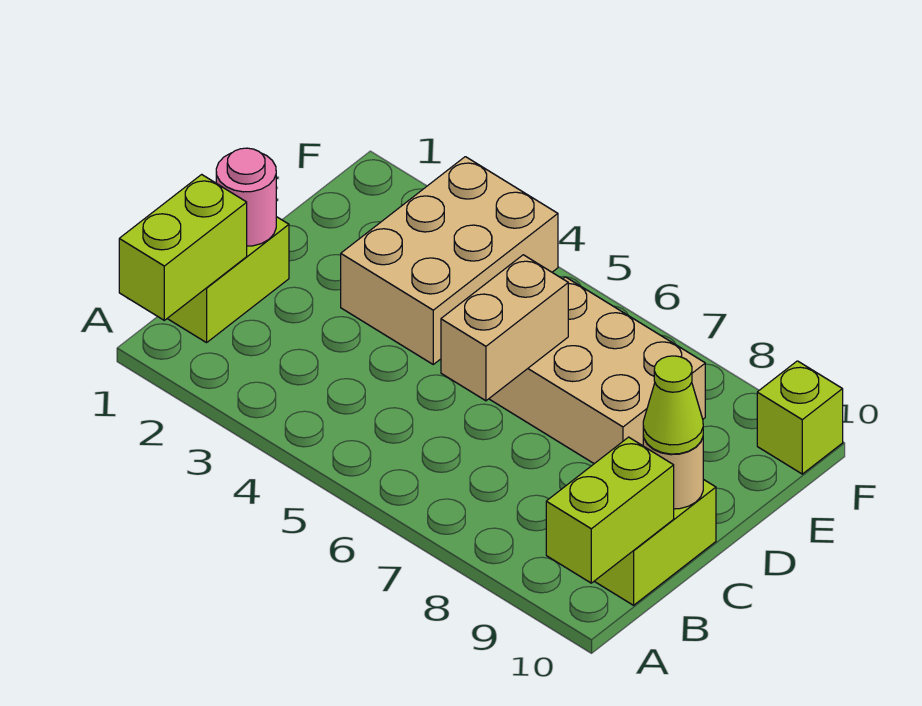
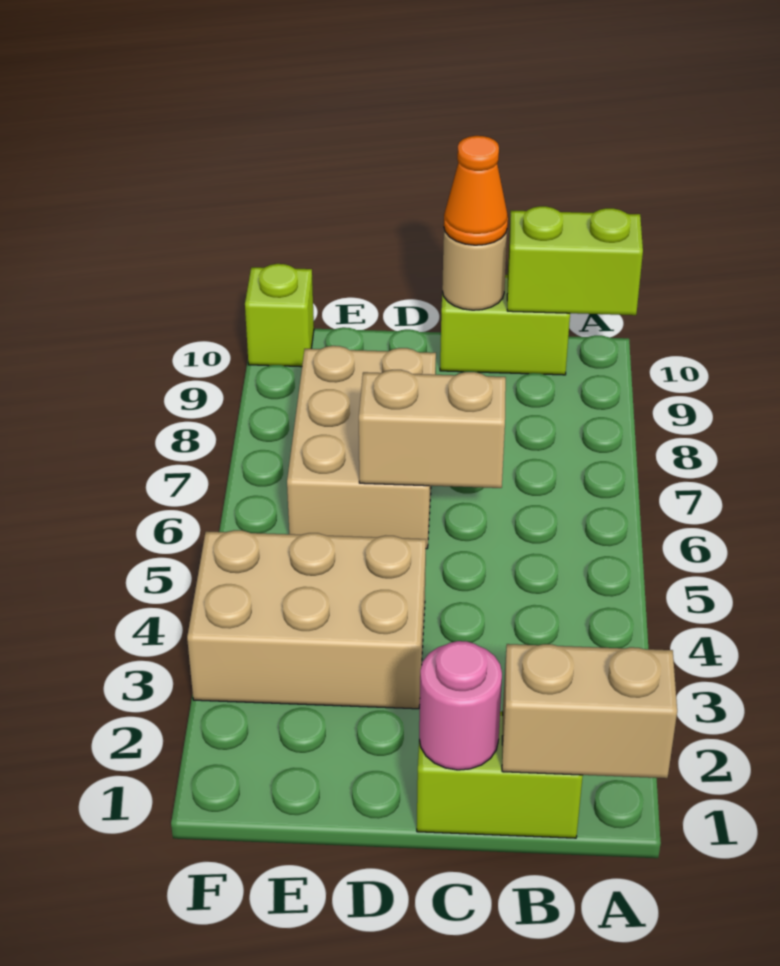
lime 1x2 brick [119,174,247,320] -> tan 1x2 brick [502,644,677,778]
lime 1x1 cone [643,356,703,454] -> orange 1x1 cone [444,136,508,245]

